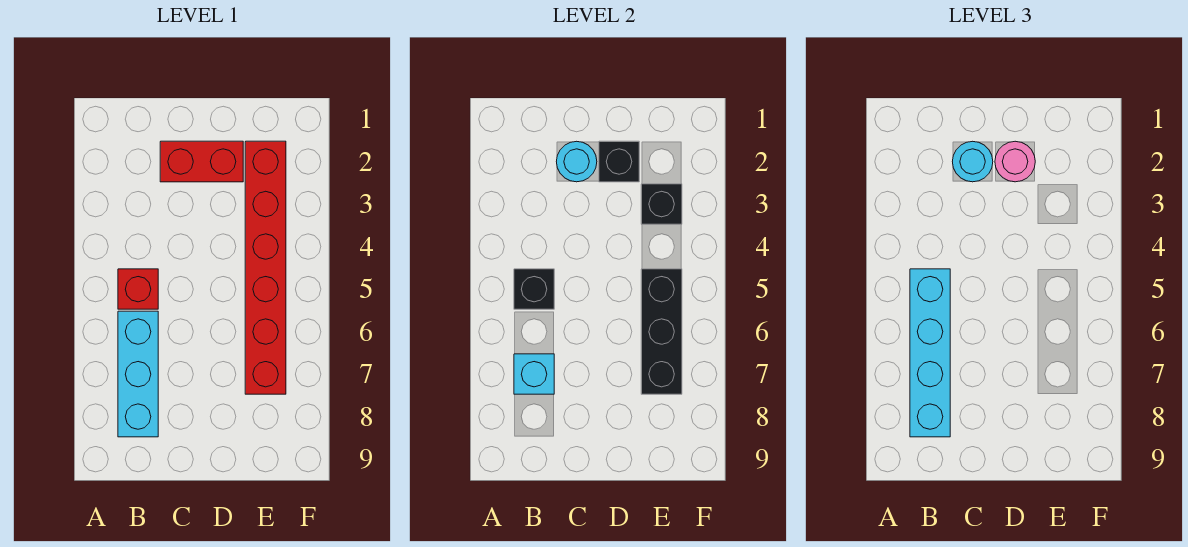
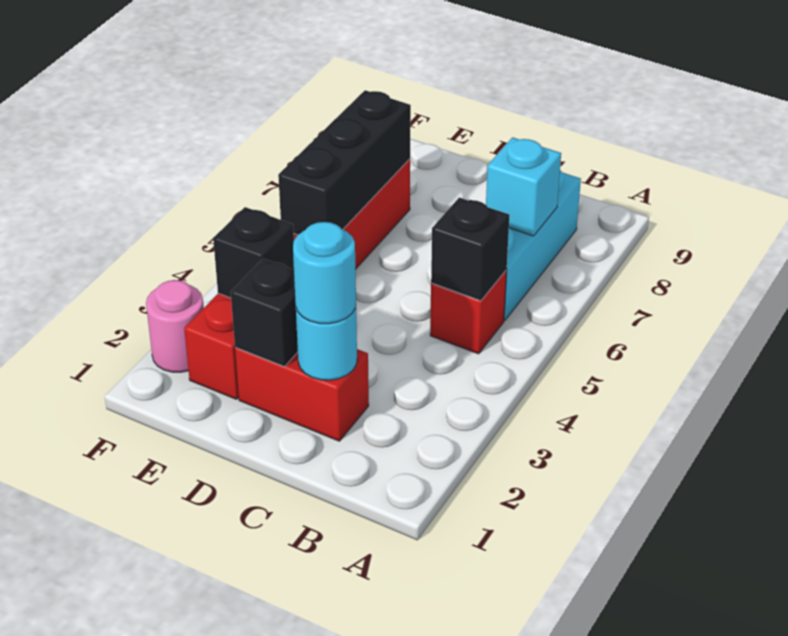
cyan 1x4 brick [910,269,950,437] -> none
pink 1x1 round brick [995,141,1035,182] -> pink 1x1 round brick moved to [146,280,204,372]

